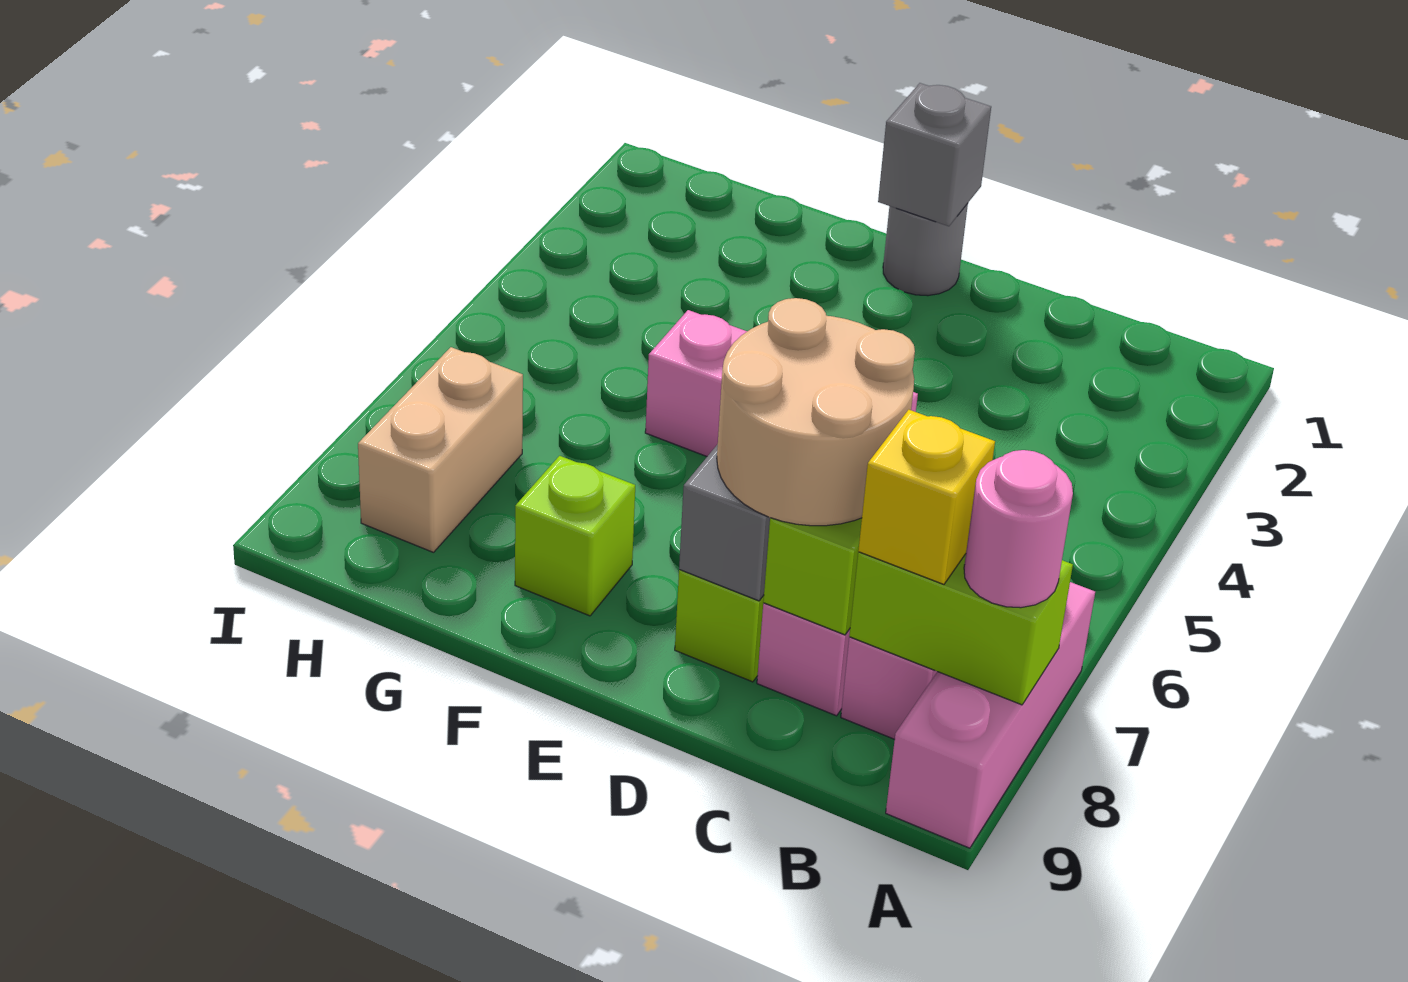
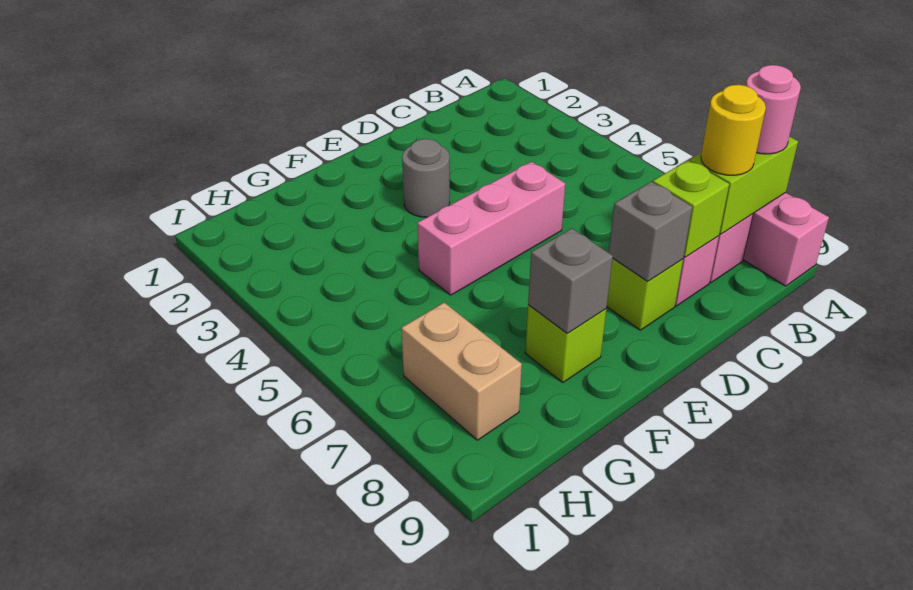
yellow 1x1 brick [858,410,995,584] -> yellow 1x1 round brick [701,85,766,175]
tan 2x2 round brick [717,298,915,526] -> none
grey 1x1 round brick [883,203,968,296] -> grey 1x1 round brick moved to [402,139,450,217]
grey 1x1 brick [878,83,991,226] -> grey 1x1 brick moved to [528,228,613,333]

